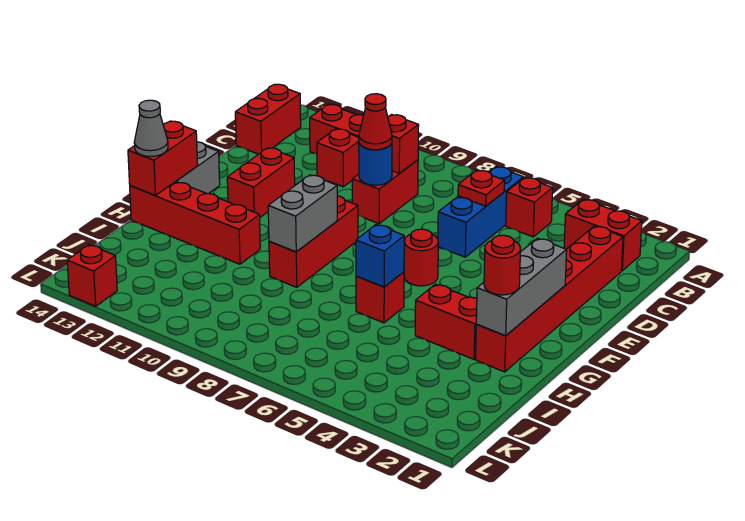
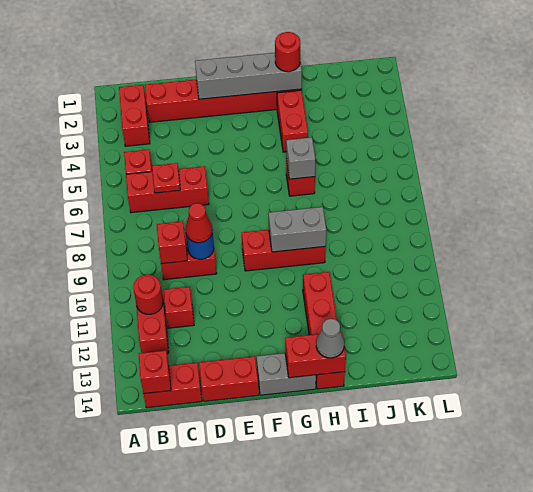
blue 1x3 brick [438,167,523,257] -> red 1x3 brick [126,166,209,213]
red 1x2 brick [227,148,295,217] -> red 1x2 brick moved to [199,356,259,401]
grey 1x3 brick [476,238,567,336] -> grey 1x4 brick [195,53,302,99]
red 1x1 round brick [404,229,438,286] -> red 1x1 round brick moved to [133,275,163,314]
blue 1x1 brick [356,225,404,287] -> grey 1x1 brick [286,137,315,179]
red 1x1 brick [67,245,117,306] -> red 1x1 brick moved to [138,350,171,394]

